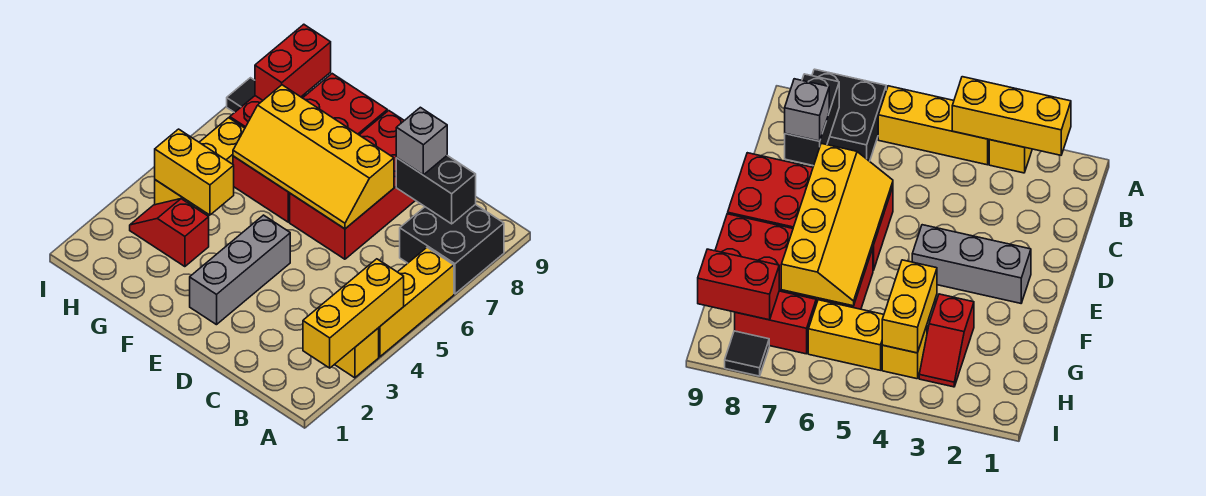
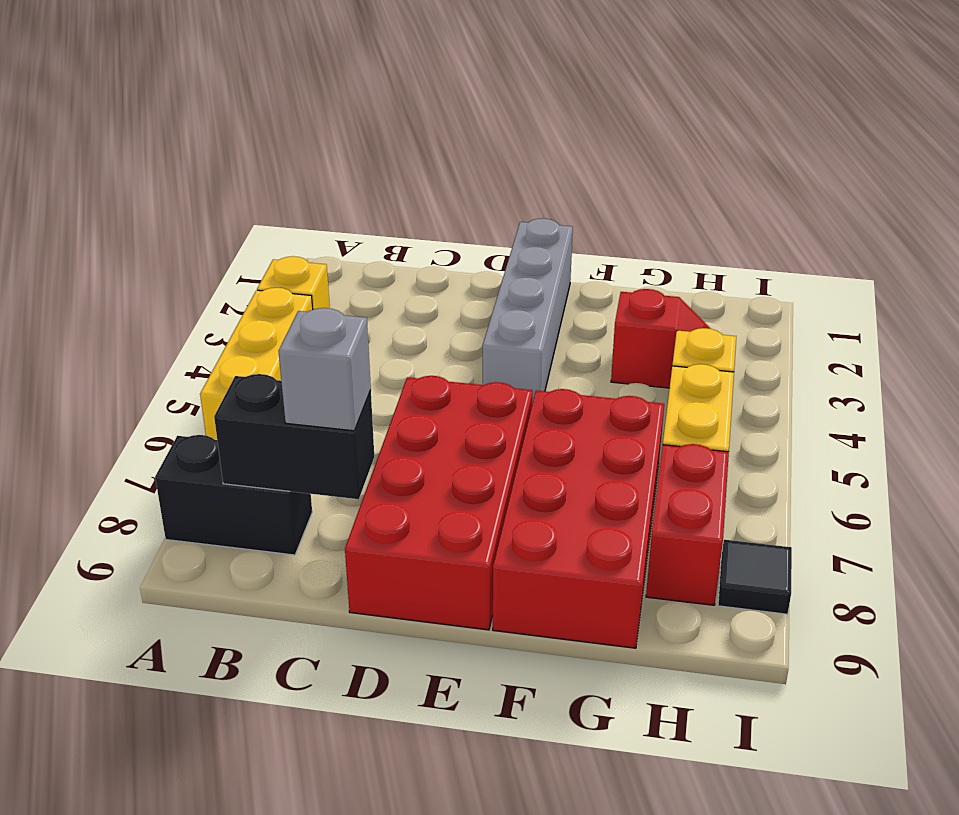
yellow 1x3 brick [303,259,404,368] -> none
black 2x2 brick [400,204,504,294] -> black 1x2 brick [155,435,312,555]
yellow 2x4 slope [233,85,394,229] -> none
grey 1x3 brick [190,215,290,325] -> grey 1x4 brick [483,218,573,403]
yellow 1x2 brick [155,129,234,215] -> none
red 1x2 brick [255,24,331,100] -> none

